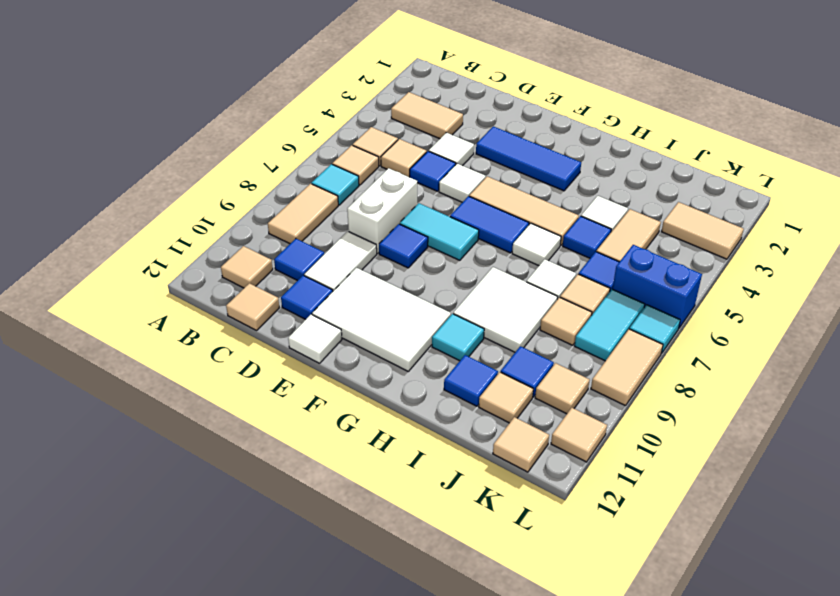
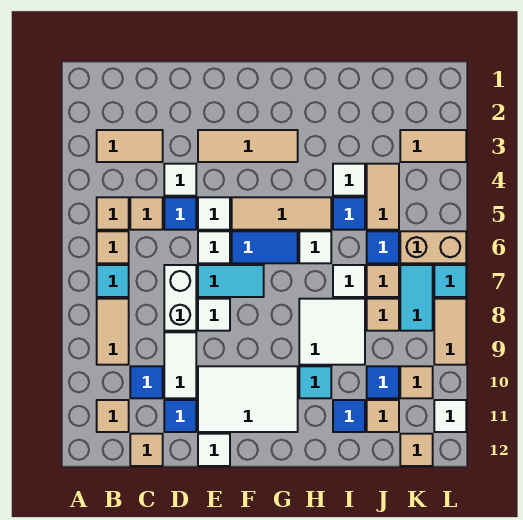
blue 1x3 tile [476,126,581,191] -> tan 1x3 tile [198,130,298,162]
none -> white 1x1 tile [198,231,230,263]
blue 1x1 tile [379,224,428,268] -> white 1x1 tile [198,299,230,331]
blue 1x2 brick [613,245,702,328] -> tan 1x2 brick [400,231,466,263]
tan 1x1 tile [551,408,607,462] -> white 1x1 tile [434,400,466,432]

